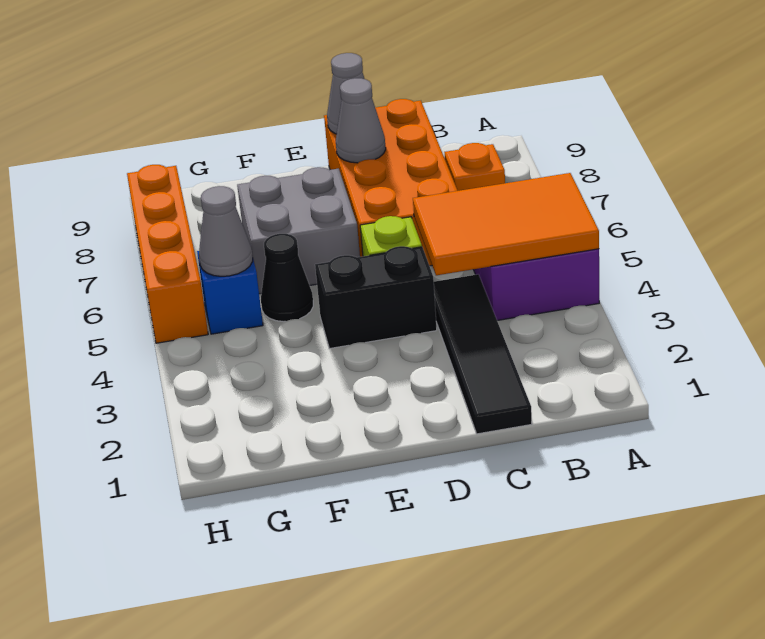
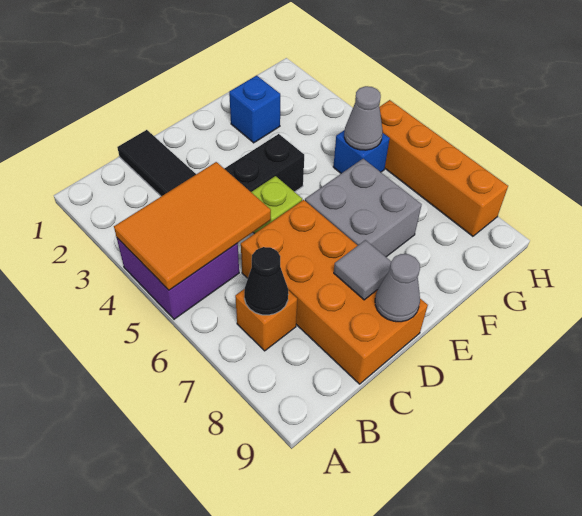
grey 1x1 cone [336,78,386,163] -> grey 1x1 tile [334,240,391,300]
none -> blue 1x1 brick [229,75,280,143]
black 1x1 cone [261,234,313,322] -> black 1x1 cone moved to [244,247,288,315]

